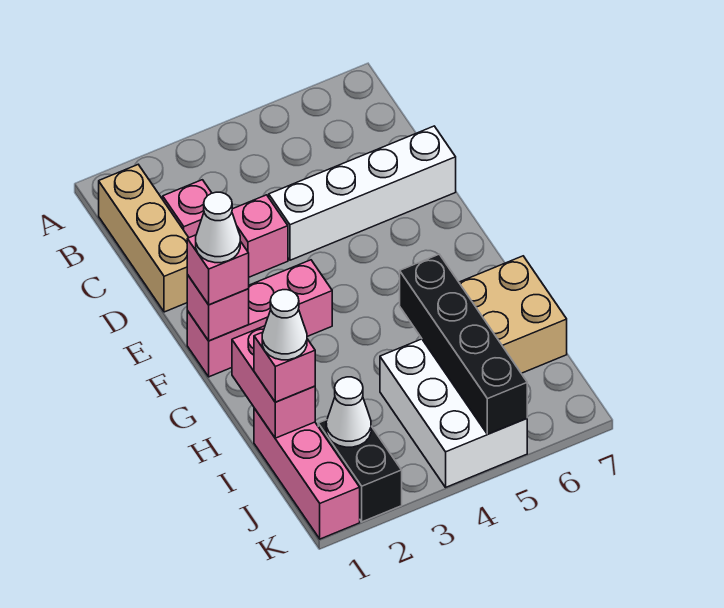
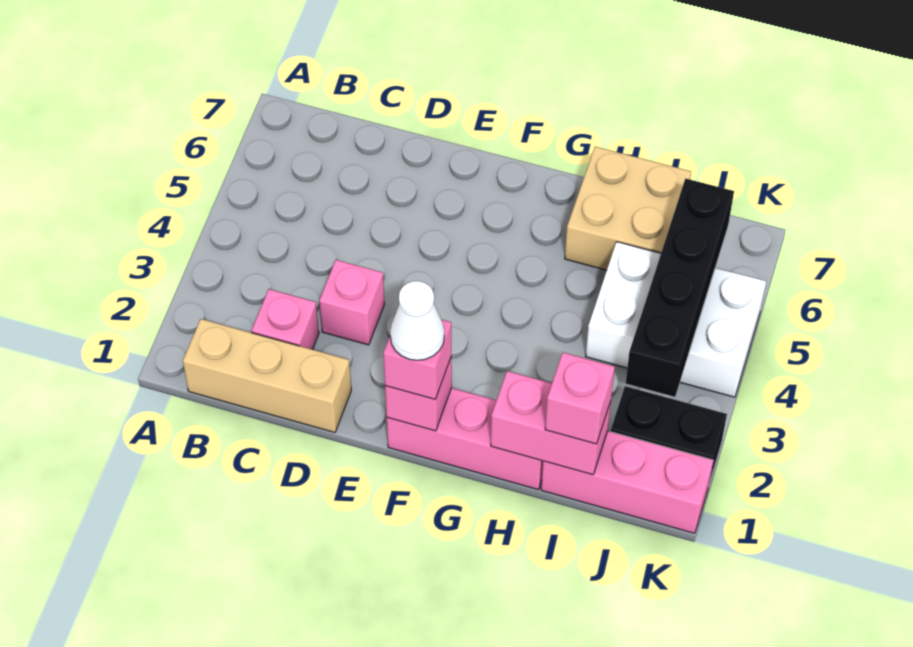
white 1x4 brick [269,126,456,260] -> none
pink 1x3 brick [187,260,332,377] -> pink 1x3 brick turned to [387,388,543,490]
black 1x4 brick [400,254,527,434] -> black 1x4 brick turned to [626,179,734,397]
white 1x1 cone [262,290,307,360] -> none
white 1x1 cone [326,377,371,447] -> none

